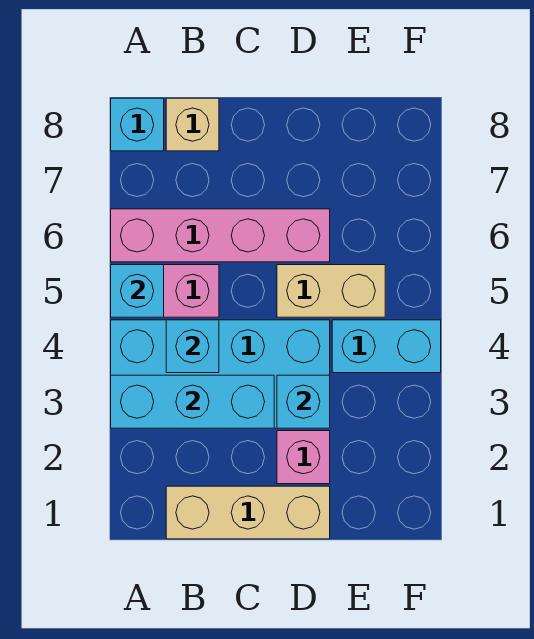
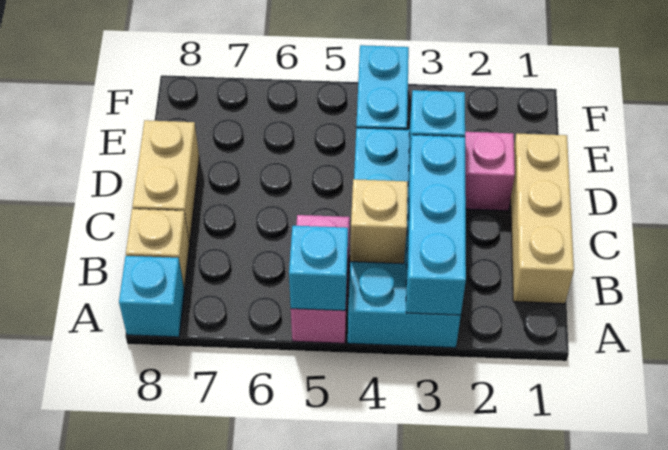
pink 1x4 brick [111,209,330,262] -> none
cyan 1x1 brick [166,320,219,373] -> tan 1x1 brick [350,179,408,264]
tan 1x2 brick [277,265,385,317] -> tan 1x2 brick moved to [132,120,199,243]

